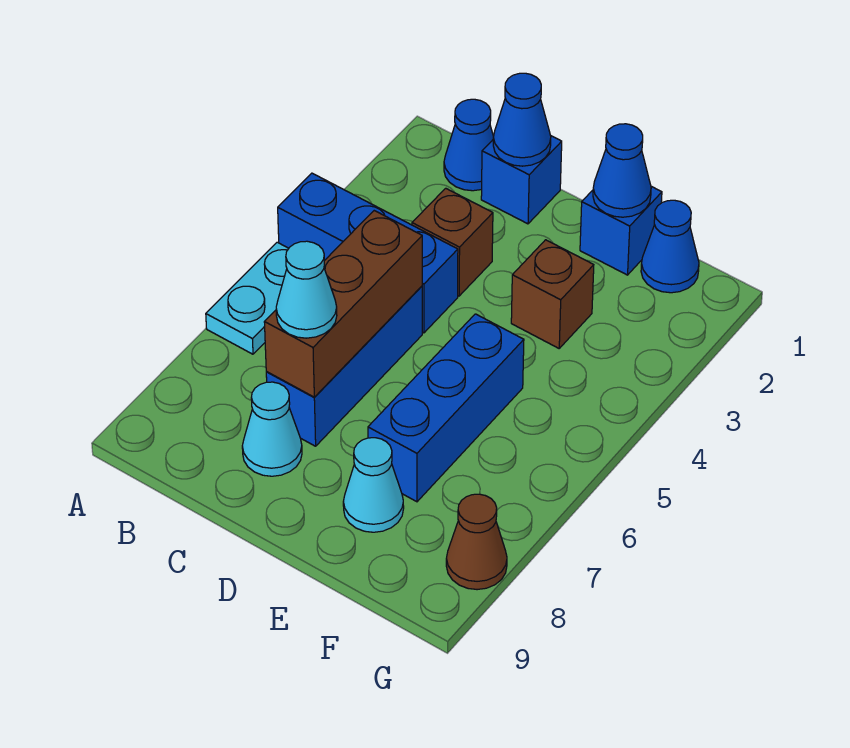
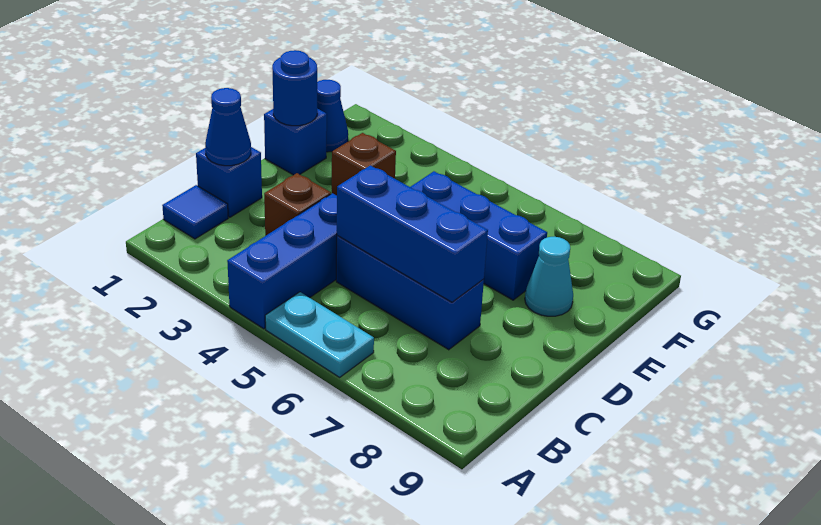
blue 1x1 cone [444,99,494,191] -> blue 1x1 tile [162,185,228,239]
brown 1x3 brick [264,211,422,397] -> blue 1x3 brick [337,165,488,302]
cyan 1x1 cone [276,241,337,338] -> none
cyan 1x1 cone [242,382,302,476] -> none
blue 1x1 cone [593,124,651,217] -> blue 1x1 round brick [272,50,317,126]
brown 1x1 cone [446,494,507,590] -> none

